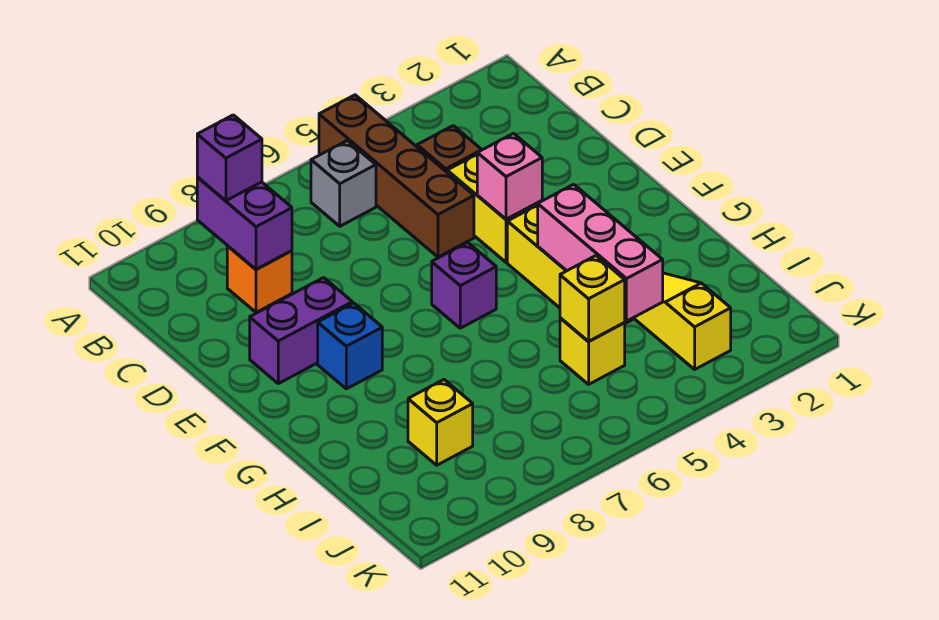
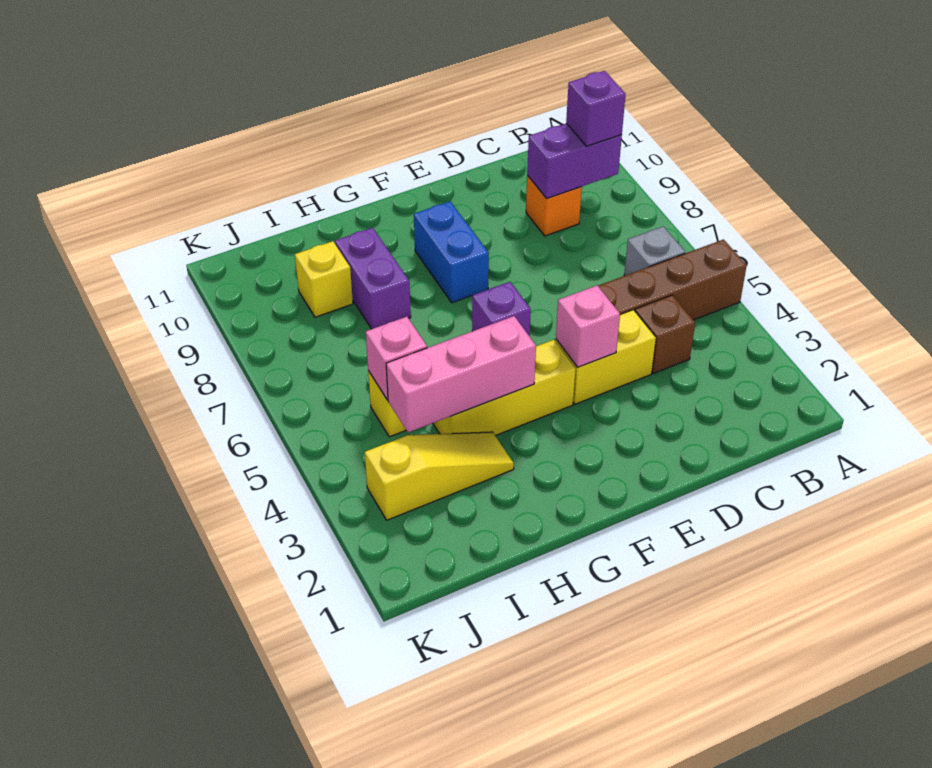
purple 1x2 brick [250,278,352,384] -> purple 1x2 brick moved to [335,228,411,329]
blue 1x1 brick [318,303,382,389] -> blue 1x2 brick [414,202,489,303]
yellow 1x1 brick [560,256,625,341] -> pink 1x1 brick [366,317,427,400]

